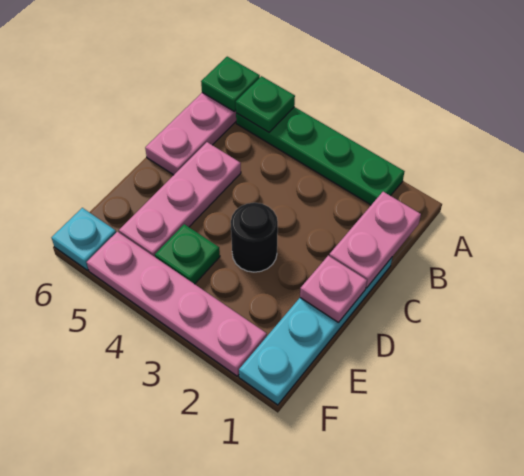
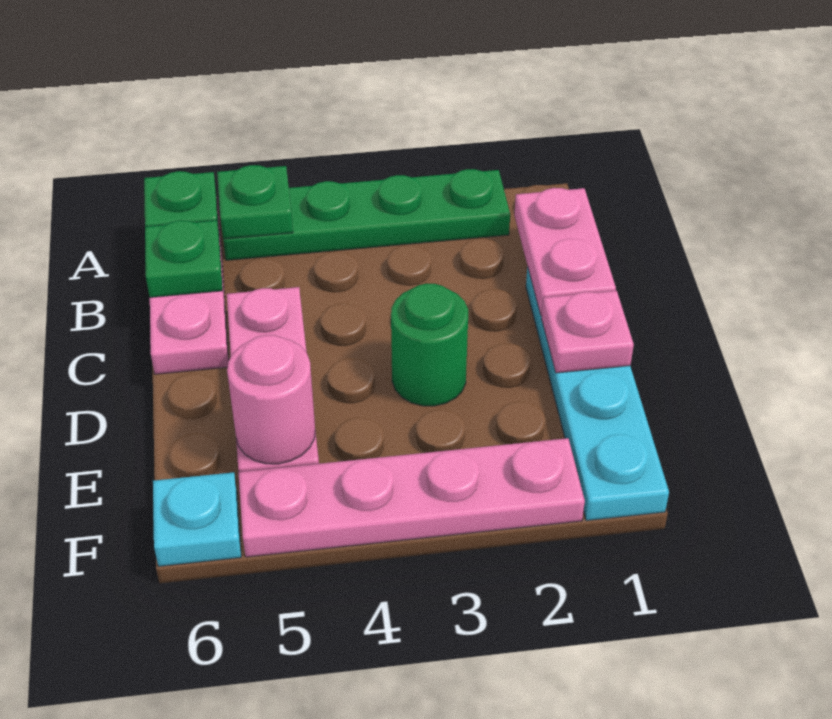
black 1x1 round brick [231,203,278,272] -> green 1x1 round brick [391,283,468,406]
green 1x1 plate [155,224,220,284] -> green 1x1 plate moved to [145,220,223,297]
none -> pink 1x1 round brick [227,335,315,464]

